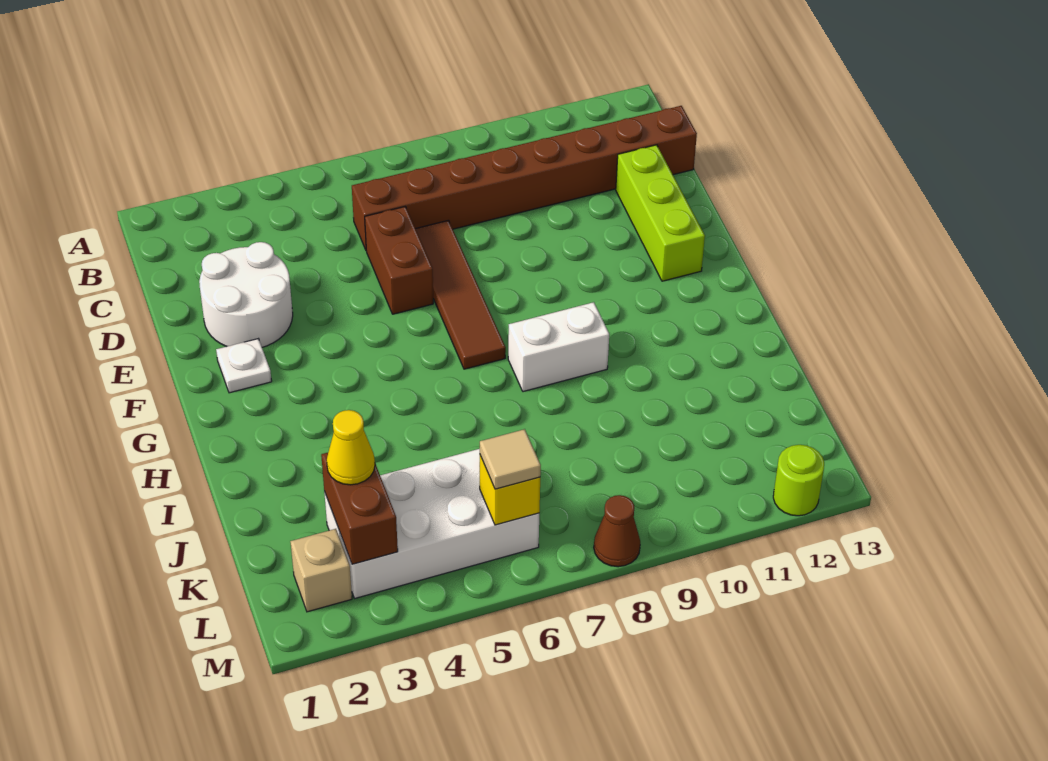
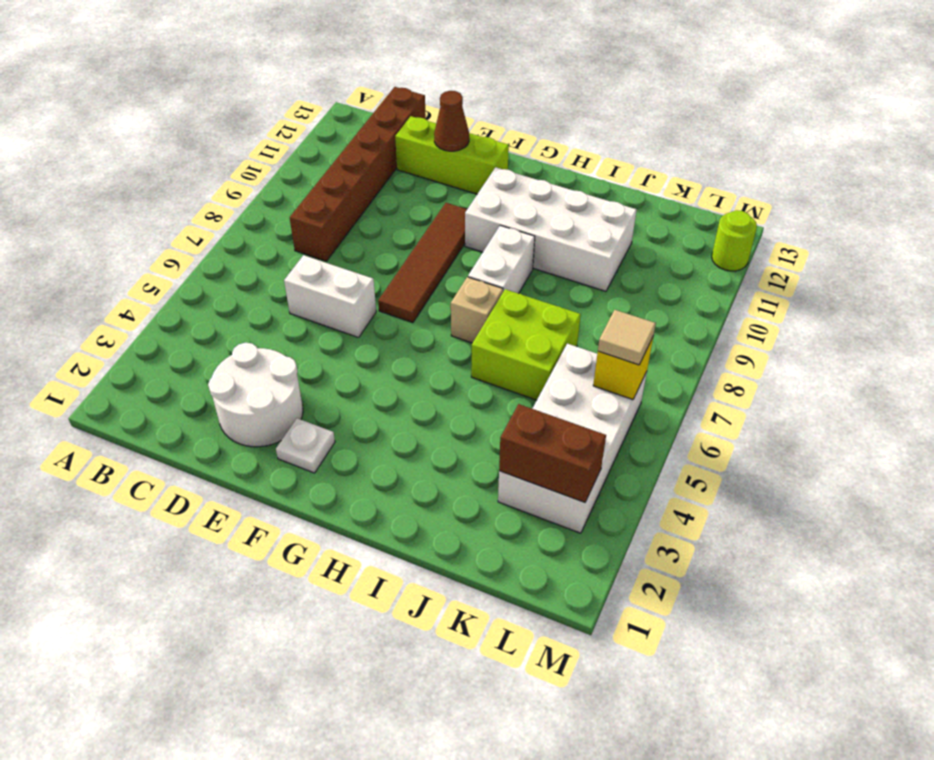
brown 1x8 brick [352,106,697,250] -> brown 1x6 brick [290,87,426,261]
brown 1x2 brick [365,207,433,314] -> white 1x2 brick [284,255,376,338]
brown 1x4 tile [416,220,506,369] -> brown 1x4 tile turned to [378,203,467,323]
none -> white 2x4 brick [465,167,637,291]
none -> lime 2x2 brick [471,289,581,400]
yellow 1x1 cone [327,410,375,485] -> none
tan 1x1 brick [290,529,352,612] -> tan 1x1 brick moved to [451,277,503,343]
brown 1x1 cone [594,495,640,567] -> brown 1x1 cone moved to [434,91,469,151]

